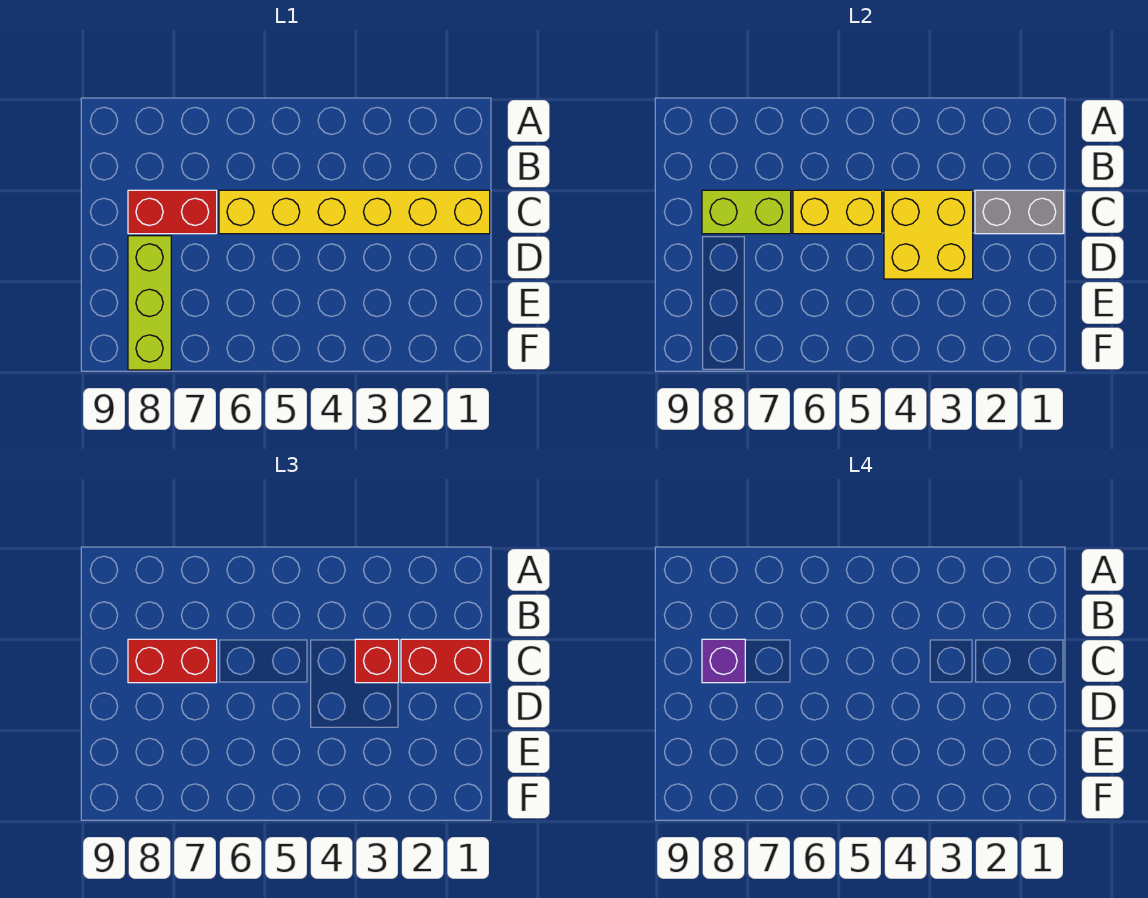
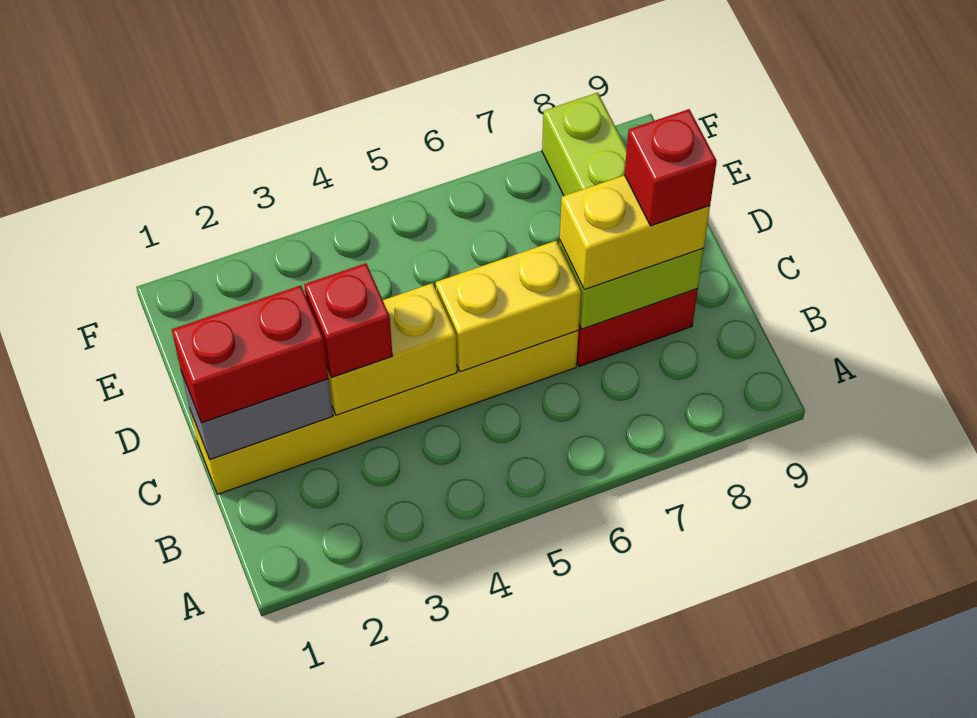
yellow 2x2 brick [884,190,973,279] -> yellow 1x2 brick [327,283,457,415]
red 1x2 brick [128,639,217,683] -> yellow 1x2 brick [560,175,710,290]
purple 1x1 brick [702,639,745,683] -> red 1x1 brick [624,109,717,226]

